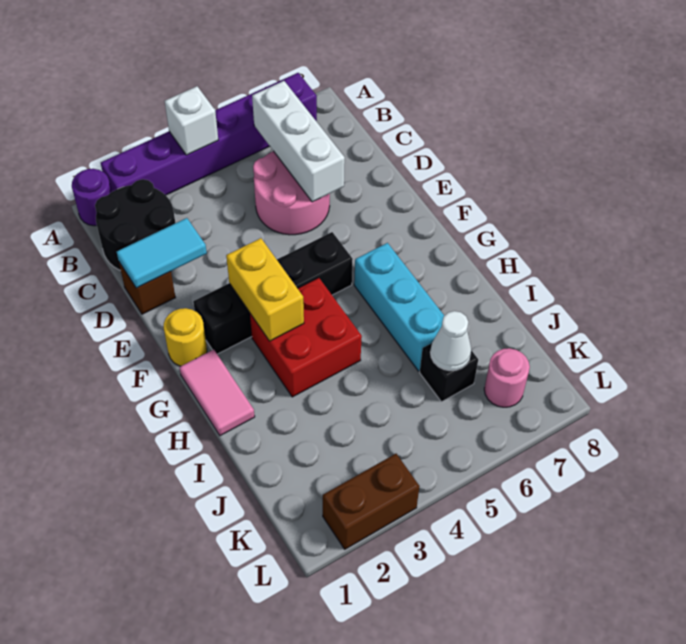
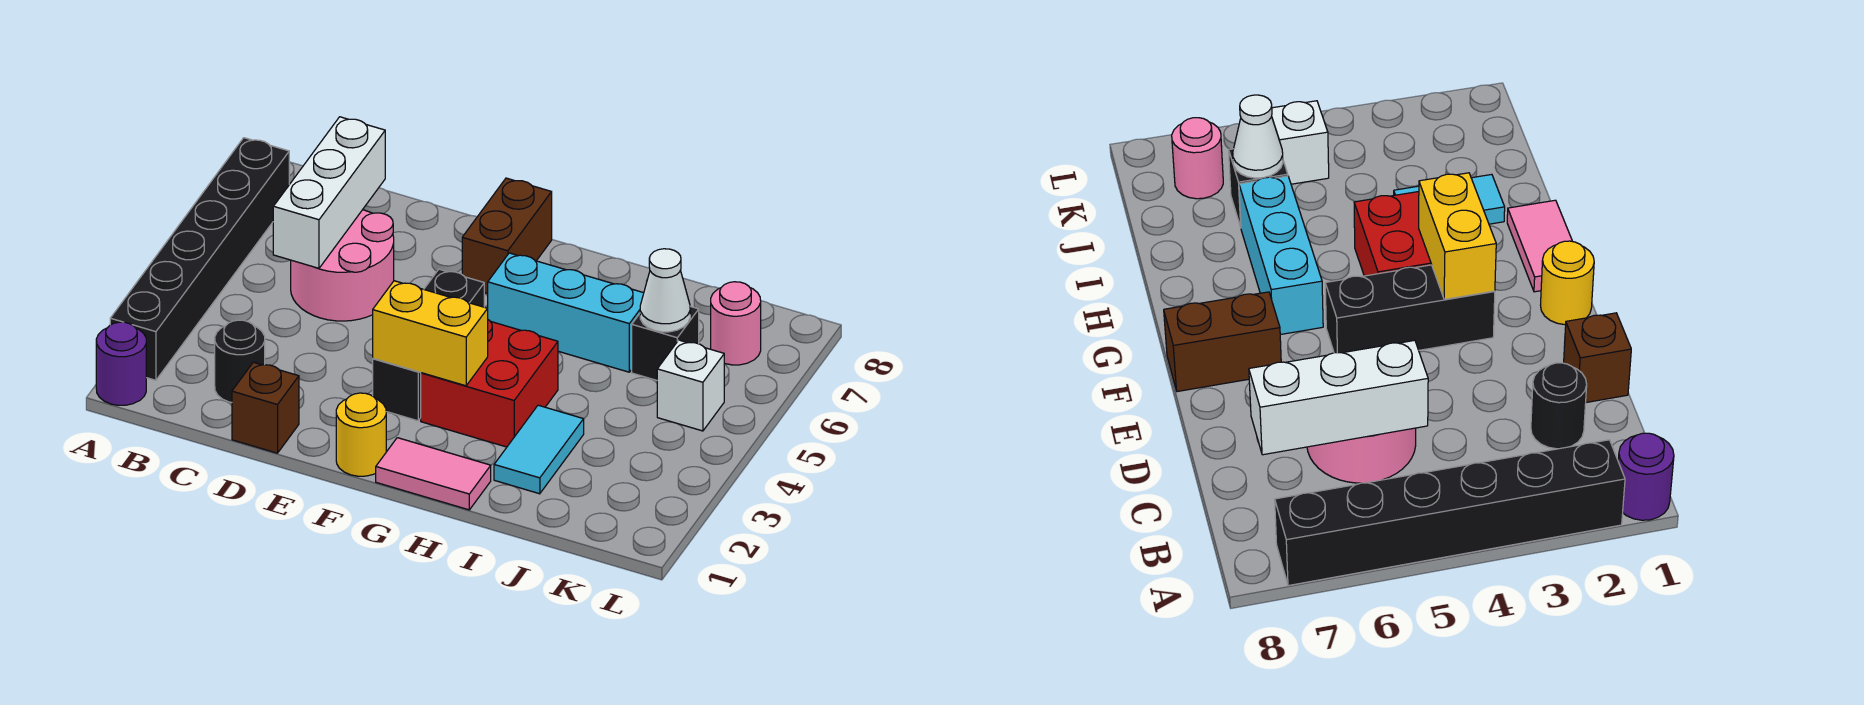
purple 1x6 brick [101,73,317,195] -> black 1x6 brick [110,138,289,380]
white 1x1 brick [165,86,218,155] -> white 1x1 brick moved to [657,340,724,431]
black 2x2 round brick [95,179,175,270] -> black 1x1 round brick [215,320,265,402]
white 1x3 brick [252,81,345,202] -> white 1x3 brick turned to [273,117,385,268]
cyan 1x2 tile [117,218,207,288] -> cyan 1x2 tile moved to [494,405,584,494]
black 1x4 brick [193,232,353,354] -> black 1x3 brick [373,269,484,421]
brown 1x2 brick [323,454,420,549] -> brown 1x2 brick moved to [462,178,552,293]

